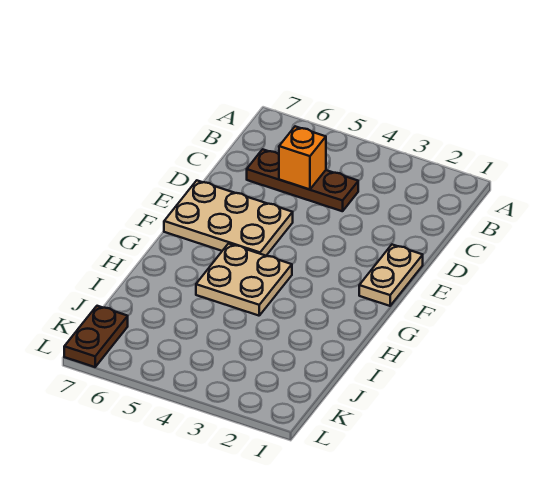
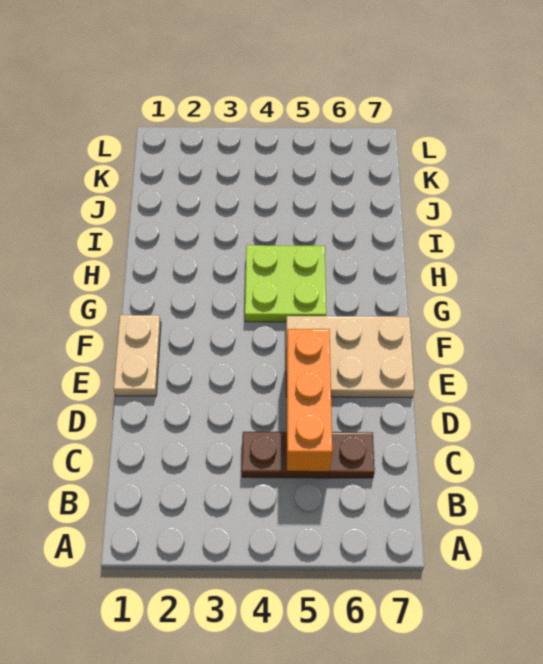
orange 1x1 brick [279,126,326,190] -> orange 1x3 brick [286,329,332,472]
tan 2x2 plate [196,244,292,316] -> lime 2x2 plate [245,245,326,322]
brown 1x2 plate [64,306,128,367] -> none

